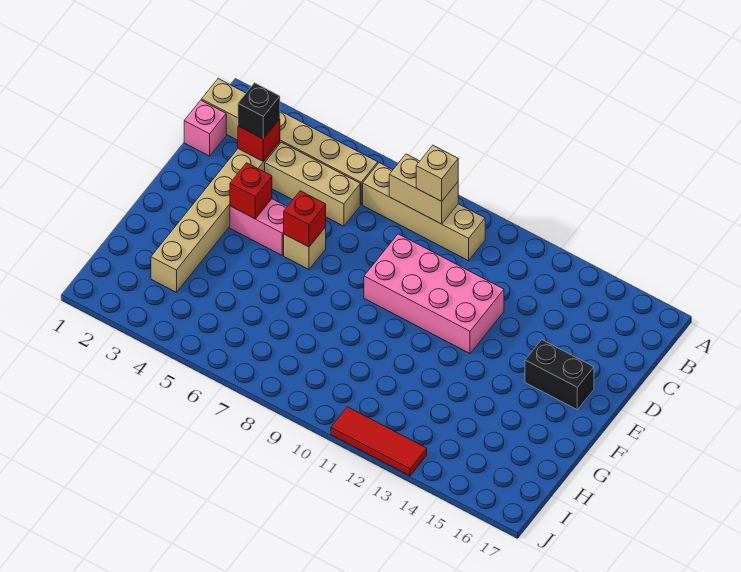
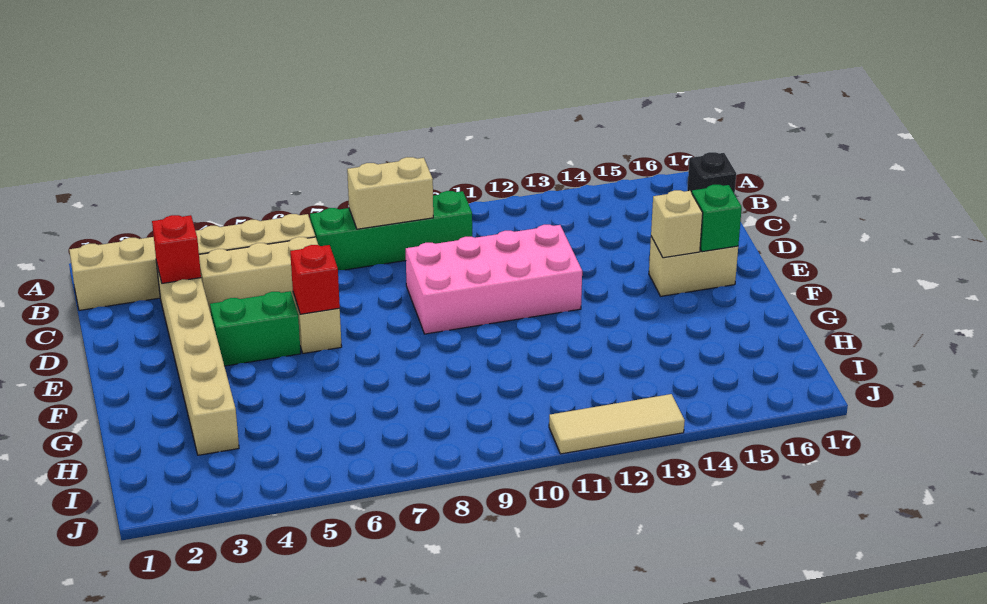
tan 1x4 brick [363,163,485,261] -> green 1x4 brick [310,191,472,270]
tan 1x1 brick [416,145,458,201] -> tan 1x1 brick moved to [651,190,703,258]
pink 1x1 brick [184,100,226,156] -> none
black 1x1 brick [238,83,280,139] -> black 1x1 brick moved to [687,152,736,194]
pink 1x2 brick [230,199,287,255] -> green 1x2 brick [210,291,301,366]
red 1x1 brick [230,163,272,219] -> none
black 1x2 brick [525,340,594,410] -> tan 1x2 brick [649,237,738,296]
none -> green 1x1 brick [692,185,742,252]
red 1x3 tile [331,407,427,476] -> tan 1x3 tile [549,394,685,454]

